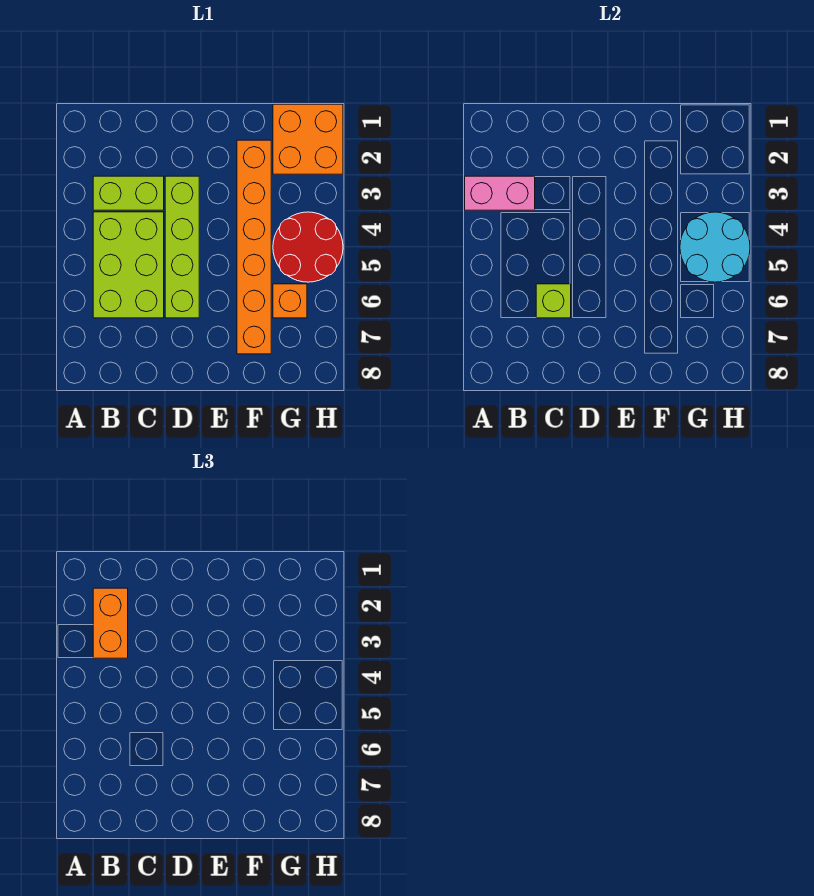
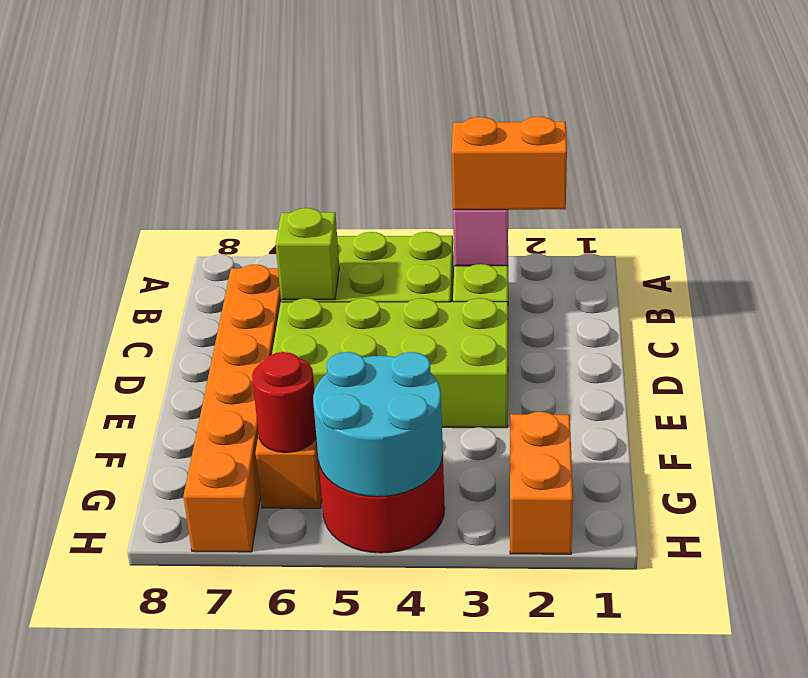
lime 1x4 brick [165,176,199,318] -> lime 2x4 brick [272,298,508,428]
orange 1x6 brick [237,140,271,354] -> orange 1x6 brick turned to [183,265,281,552]
orange 2x2 brick [273,104,343,174] -> orange 1x2 brick [510,412,573,554]
none -> red 1x1 round brick [252,352,316,452]

